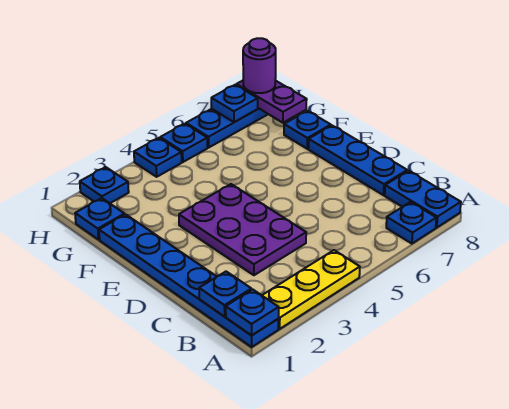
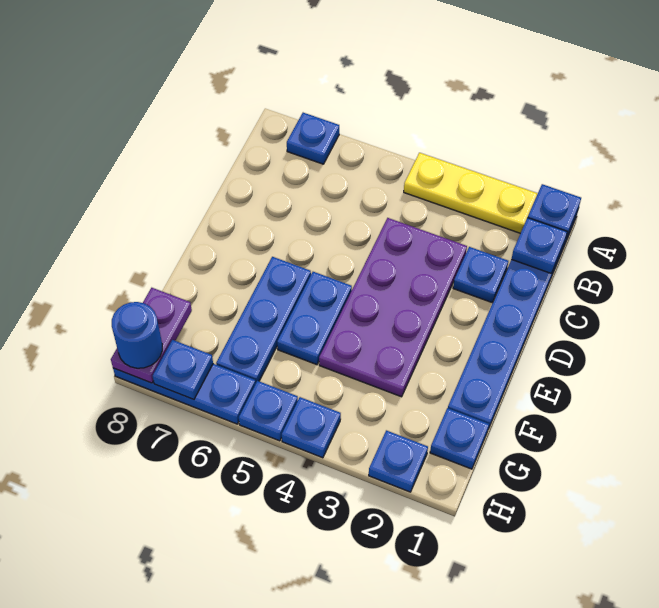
blue 1x2 plate [385,171,461,228] -> blue 1x2 plate moved to [277,272,352,365]
purple 2x3 plate [179,184,306,275] -> purple 2x4 plate [319,218,467,397]
blue 1x3 plate [308,126,407,195] -> blue 1x3 plate moved to [216,257,311,383]
blue 1x1 plate [284,111,331,149] -> blue 1x1 plate moved to [453,247,508,303]
purple 1x1 round brick [243,38,276,93] -> blue 1x1 round brick [112,302,162,368]

